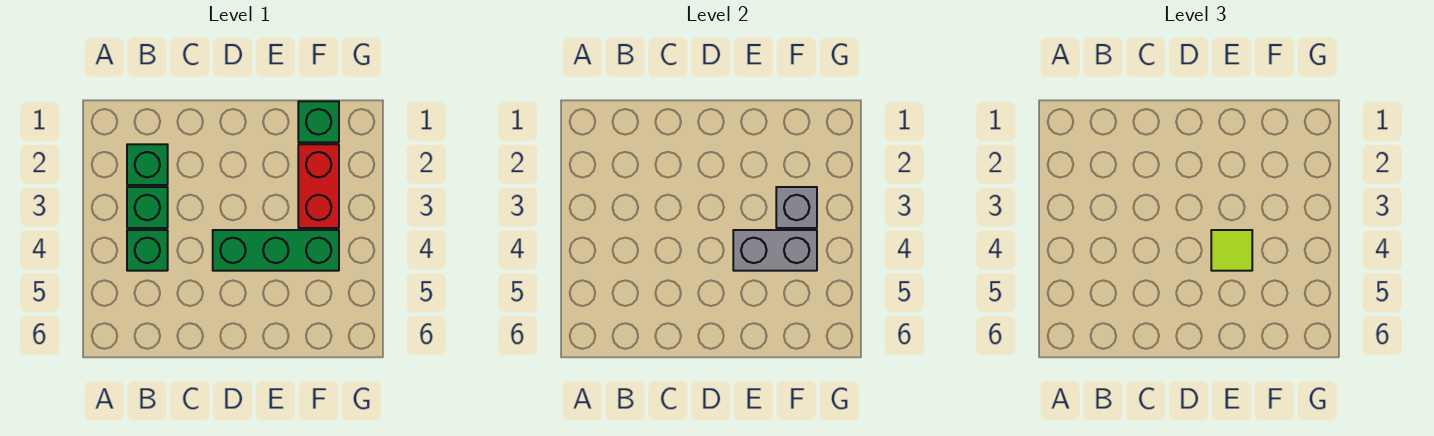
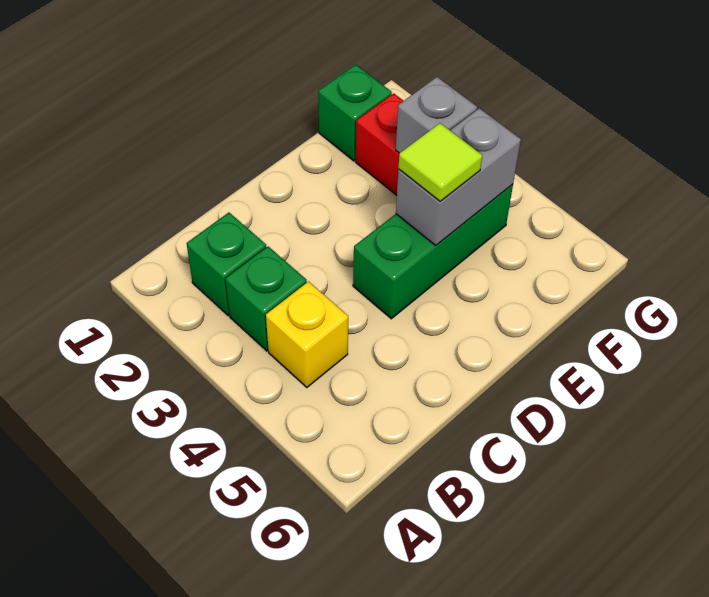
green 1x1 brick [127,230,168,271] -> yellow 1x1 brick [266,282,348,388]

